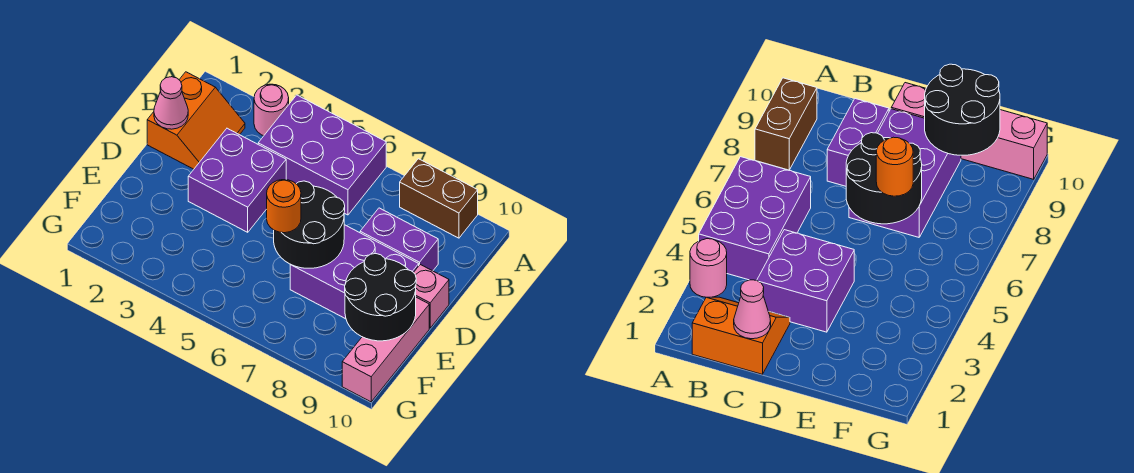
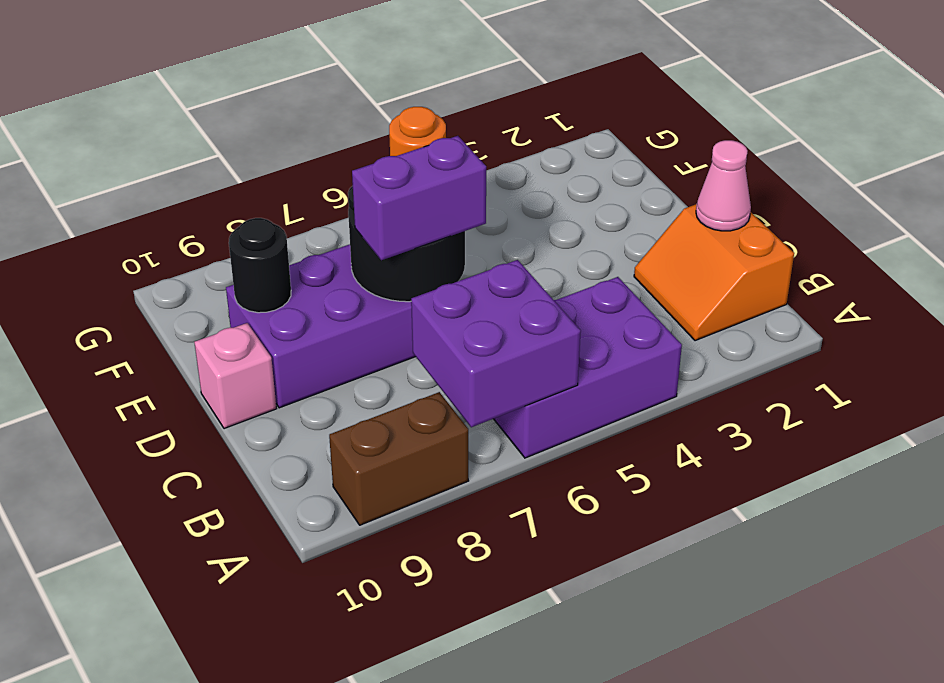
pink 1x1 round brick [254,84,289,136] -> none
purple 2x2 brick [188,128,286,232] -> purple 2x2 brick moved to [411,260,581,427]
purple 1x2 brick [360,208,438,271] -> purple 1x2 brick moved to [352,136,486,260]
black 2x2 round brick [345,254,416,341] -> black 1x1 round brick [229,218,291,313]
pink 1x3 brick [342,297,429,402] -> none

